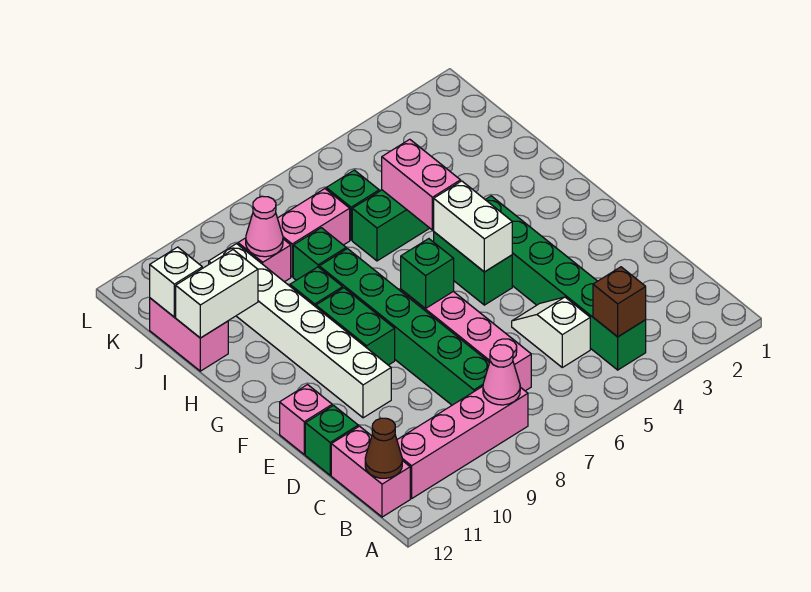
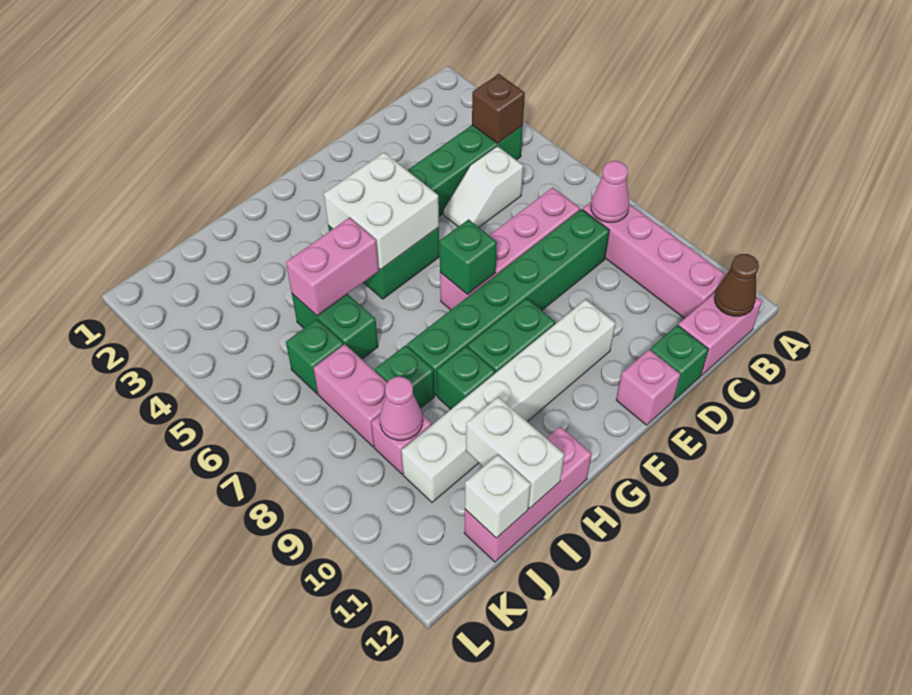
white 1x2 brick [434,181,512,272] -> white 2x2 brick [324,152,439,270]
pink 1x2 brick [150,298,228,371] -> pink 1x3 brick [464,427,592,562]

